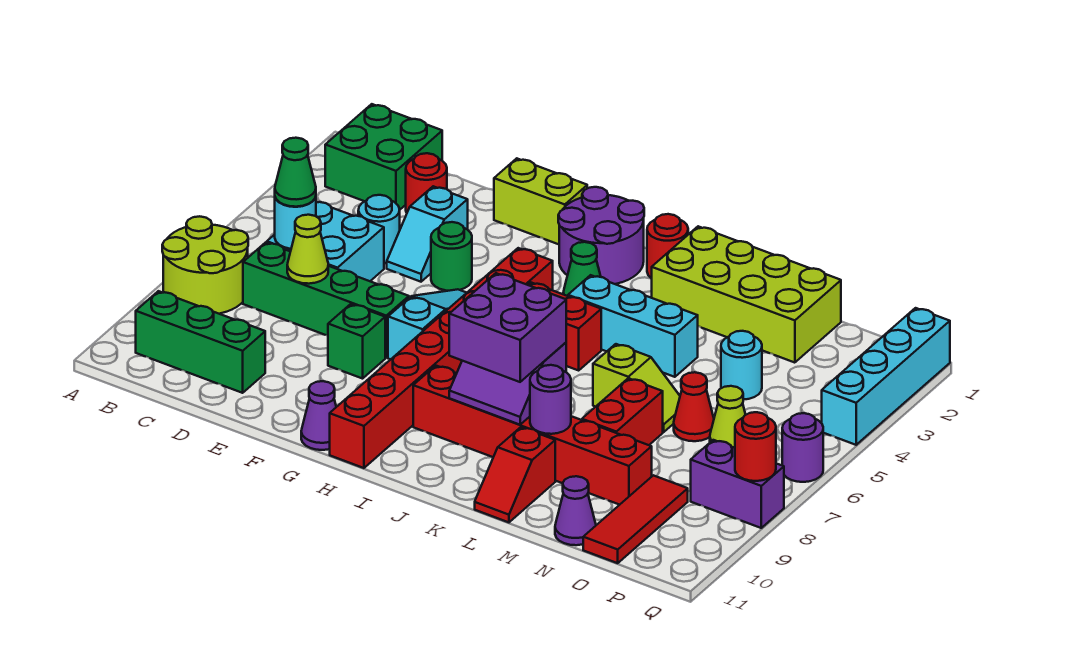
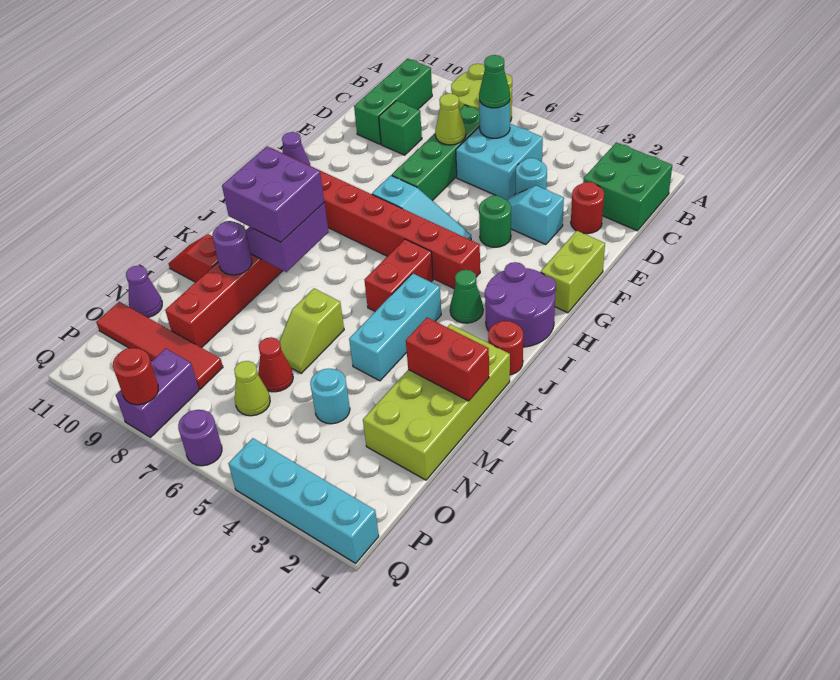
green 1x1 brick [328,304,385,379] -> green 1x1 brick moved to [379,101,422,155]
red 1x2 brick [582,378,663,445] -> red 1x2 brick moved to [406,318,489,401]
red 1x3 tile [583,475,688,563] -> red 1x4 tile [96,302,223,389]

